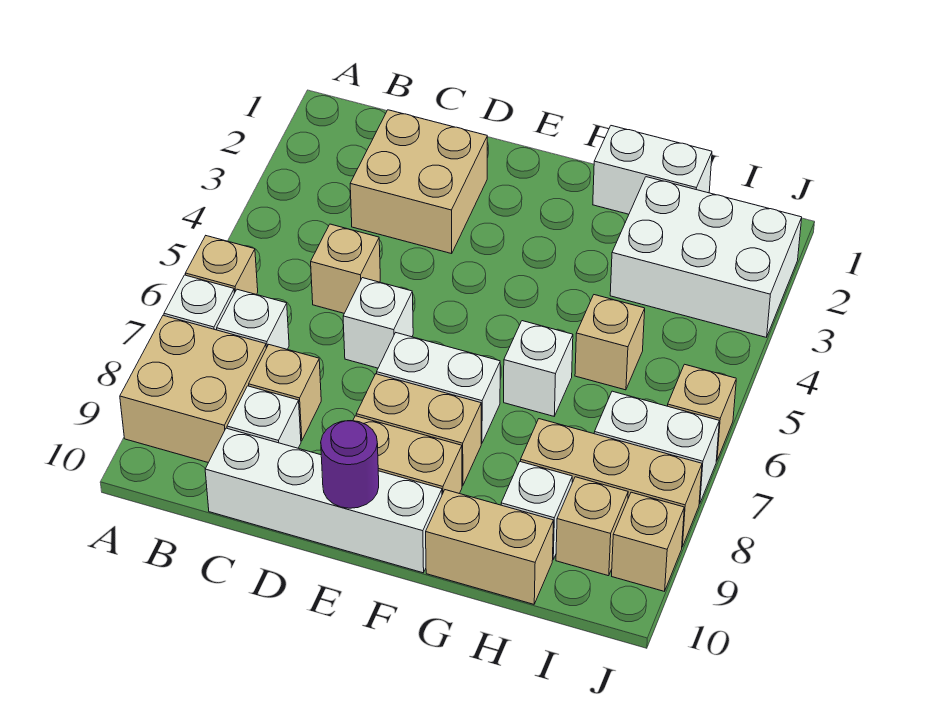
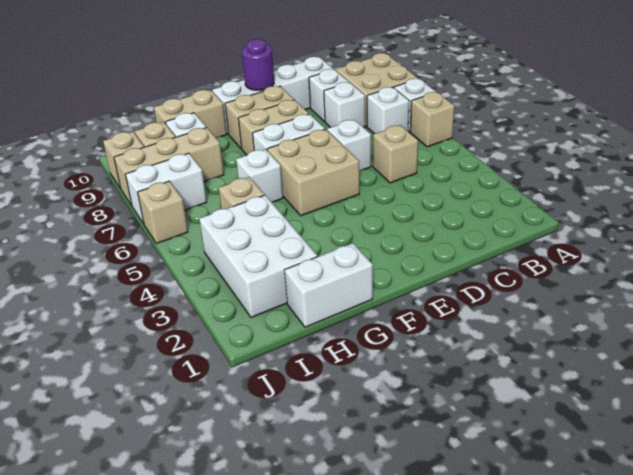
tan 2x2 brick [350,110,487,254] -> tan 2x2 brick moved to [267,129,360,216]
tan 1x1 brick [249,345,321,441] -> white 1x1 brick [324,82,365,128]
white 2x3 brick [610,177,802,337] -> white 2x3 brick turned to [199,195,318,318]

